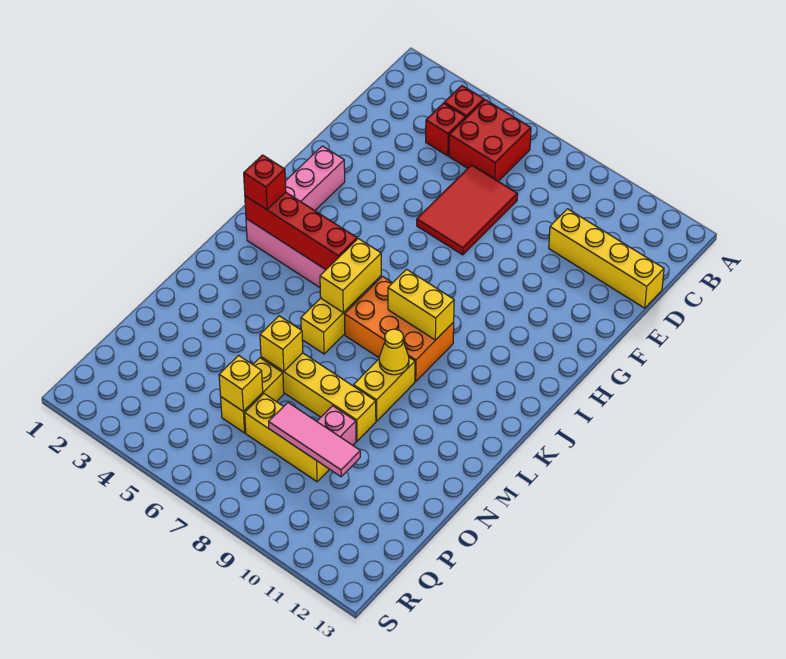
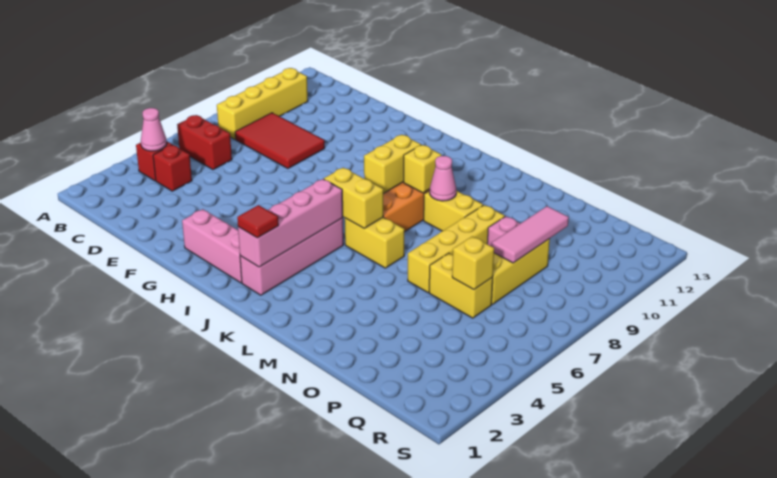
none -> pink 1x1 cone [141,108,167,151]
red 2x2 brick [449,100,531,181] -> red 1x2 brick [177,115,232,170]
red 2x3 tile [417,165,518,255] -> red 2x3 tile moved to [235,113,325,169]
yellow 1x4 brick [549,209,664,308] -> yellow 1x4 brick moved to [217,68,308,139]
red 1x4 brick [245,192,357,270] -> pink 1x4 brick [238,179,343,267]
red 1x1 brick [244,155,286,210] -> red 1x1 tile [237,205,278,238]
yellow 1x1 cone [379,329,409,375] -> pink 1x1 cone [429,156,456,201]
yellow 1x1 brick [260,316,303,371] -> yellow 1x1 brick moved to [404,145,442,193]

